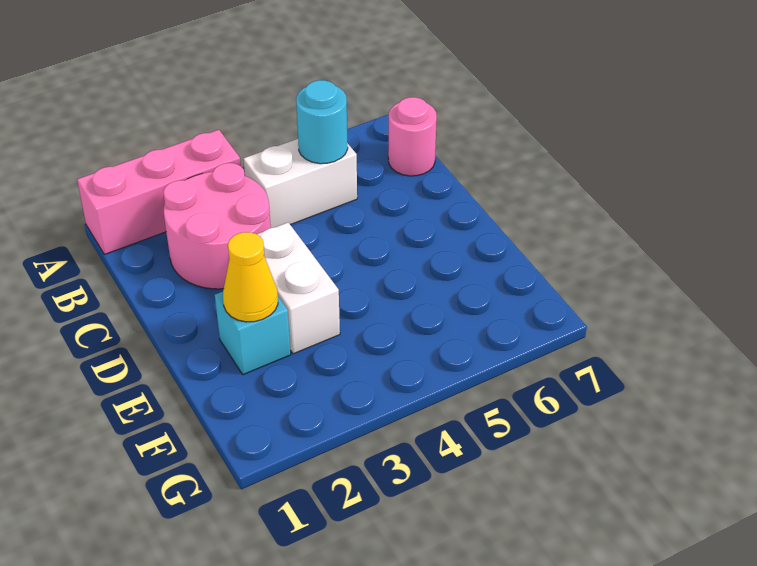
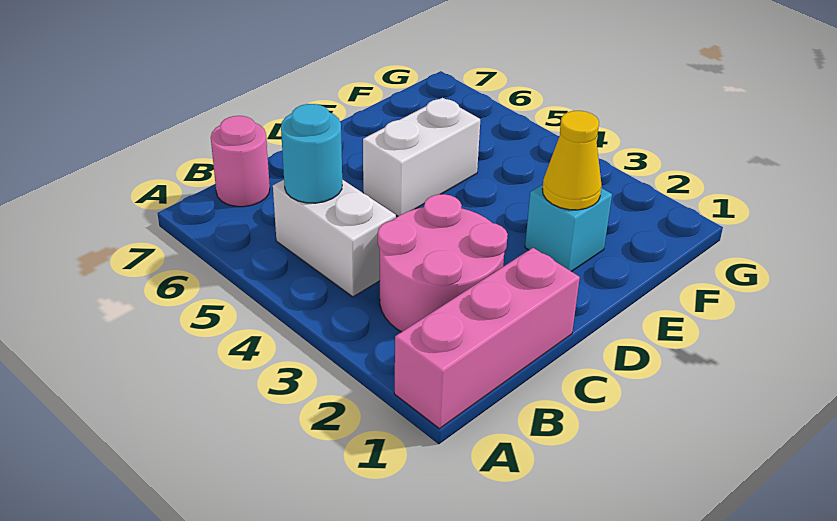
pink 1x3 brick [77,130,241,255] -> pink 1x3 brick turned to [394,248,580,429]
white 1x2 brick [257,223,340,354] -> white 1x2 brick moved to [363,98,480,216]

